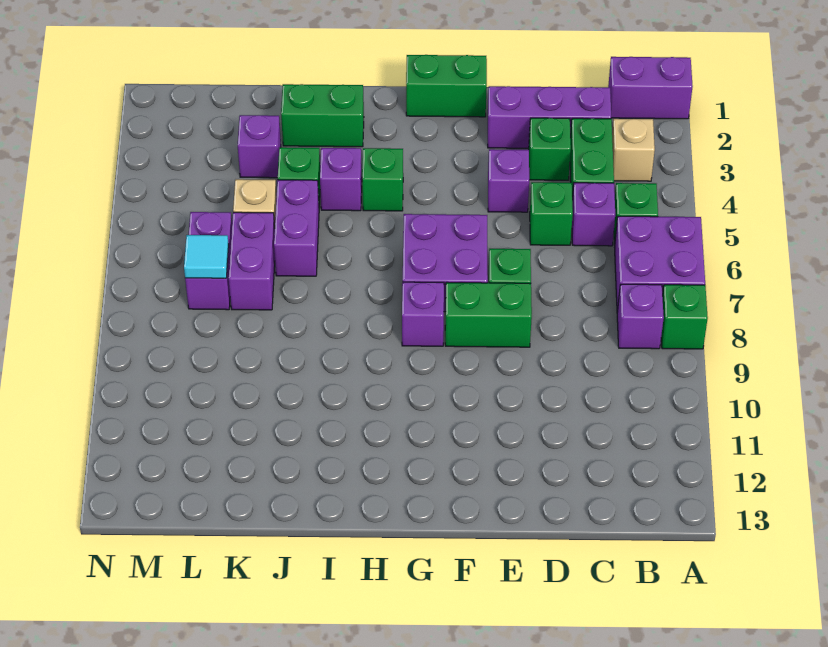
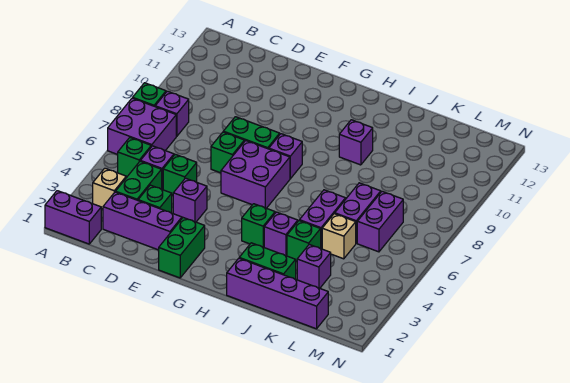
green 1x2 brick [406,55,487,117] -> green 1x2 brick turned to [159,218,205,278]
none -> purple 1x4 brick [227,258,328,329]
none -> purple 1x1 brick [339,120,373,165]
cyan 1x1 tile [184,235,229,278] -> none

